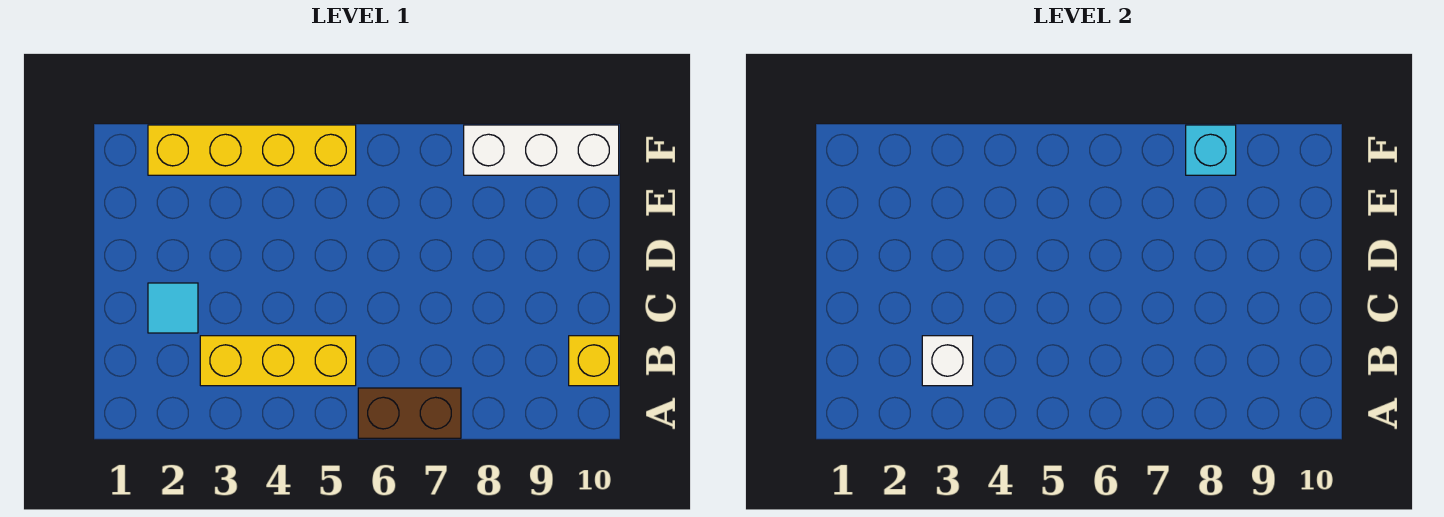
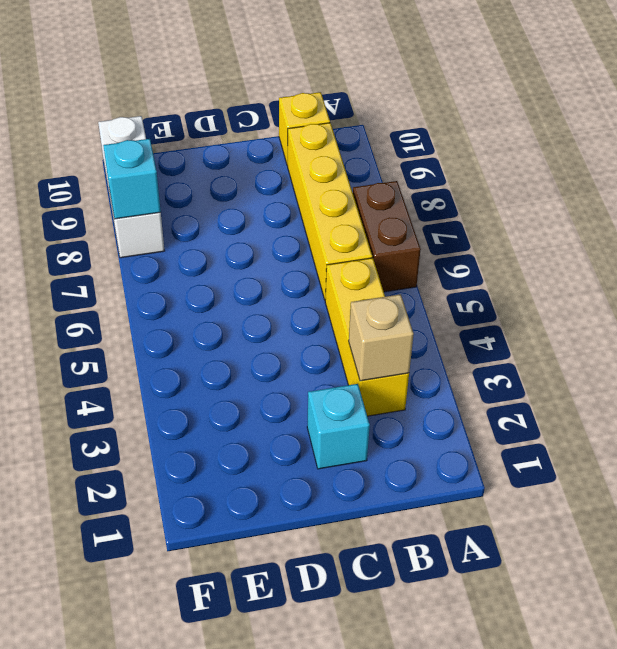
white 1x1 brick [922,336,973,386] -> tan 1x1 brick [349,294,414,381]
cyan 1x1 tile [148,283,198,333] -> cyan 1x1 brick [307,384,370,469]
yellow 1x4 brick [148,125,356,175] -> yellow 1x4 brick moved to [288,123,372,300]

